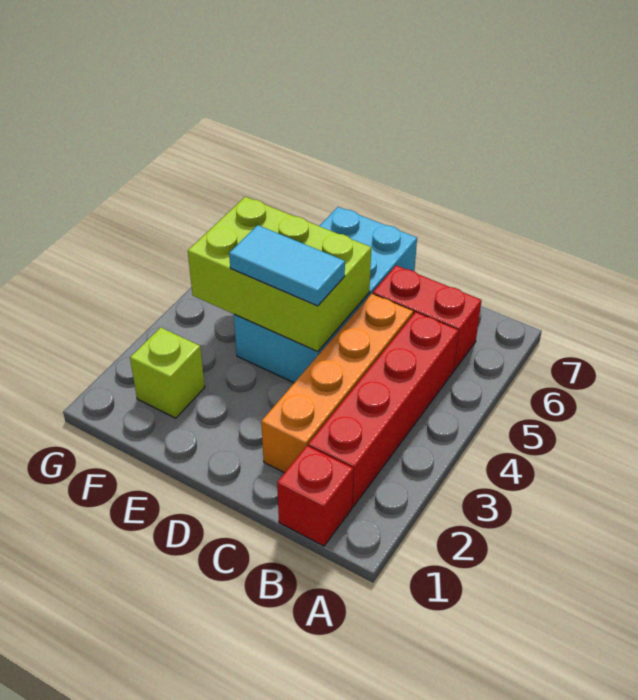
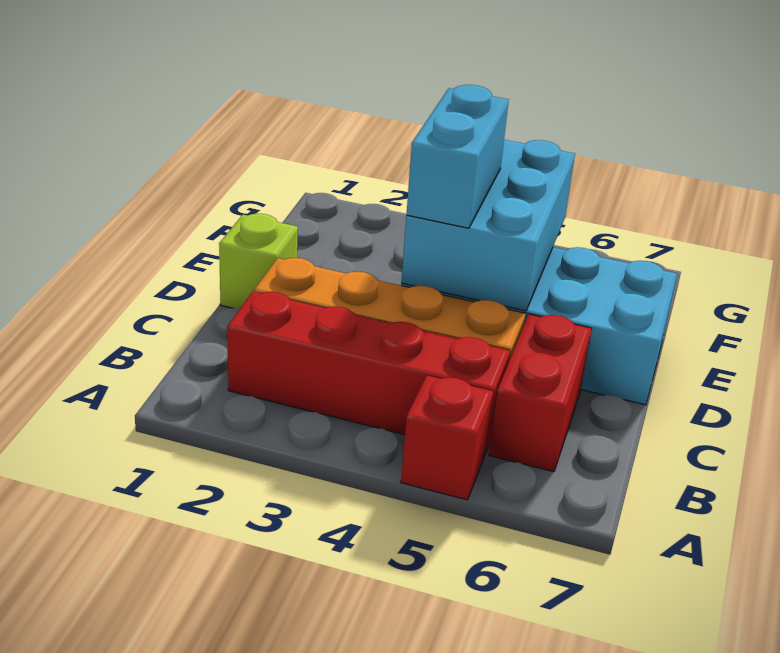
red 1x1 brick [277,446,353,546] -> red 1x1 brick moved to [401,376,493,500]
lime 2x3 brick [188,197,371,352] -> cyan 2x3 brick [401,140,575,311]
cyan 1x2 tile [229,225,345,306] -> cyan 1x2 brick [406,85,509,228]
lime 1x1 brick [130,327,205,418] -> lime 1x1 brick moved to [219,214,298,309]

